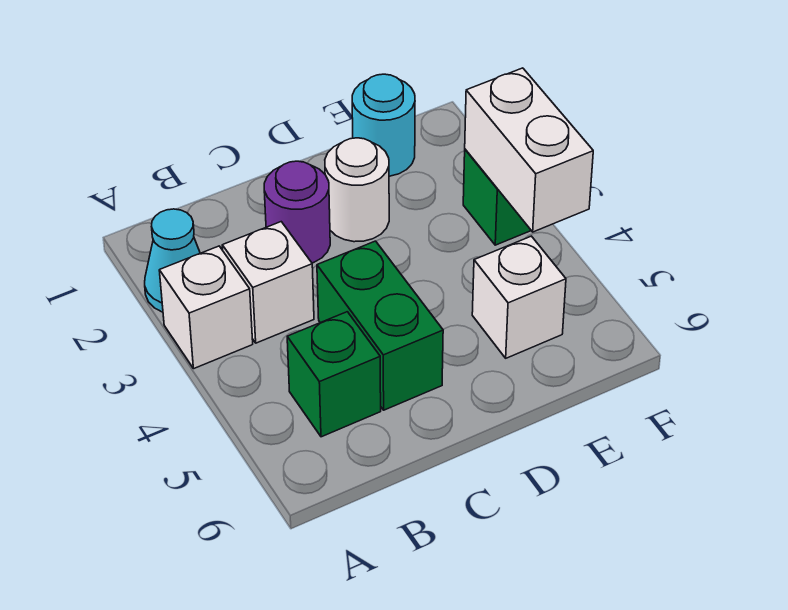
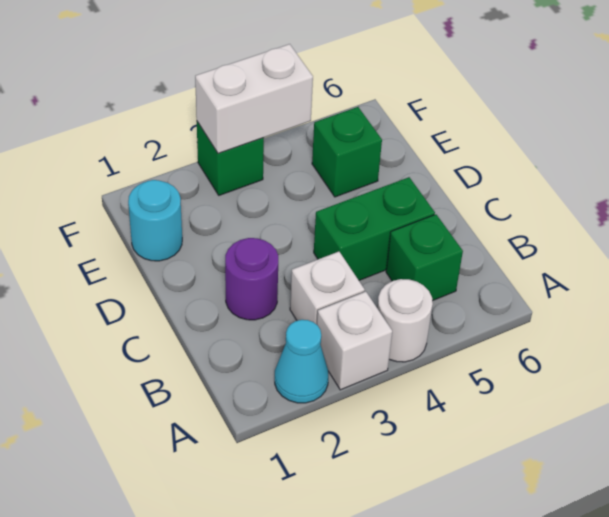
white 1x1 round brick [325,138,389,242] -> white 1x1 round brick moved to [377,279,433,362]
white 1x1 brick [472,236,566,358] -> green 1x1 brick [312,107,382,197]

